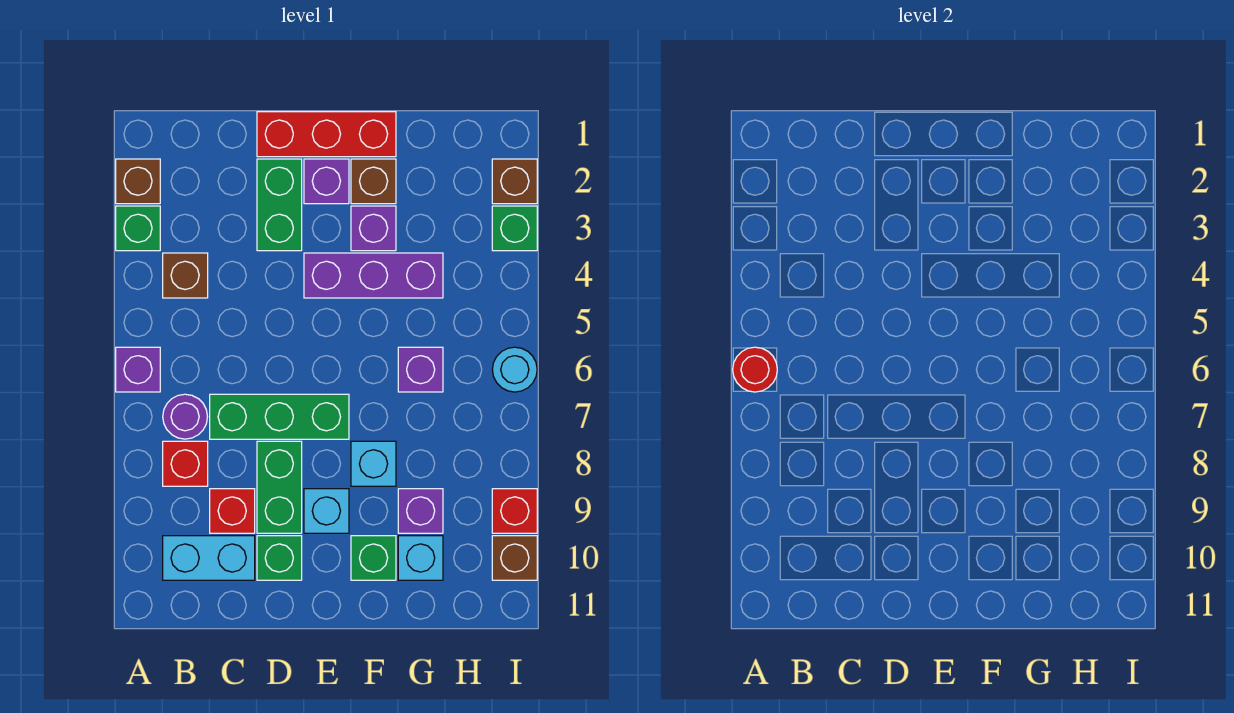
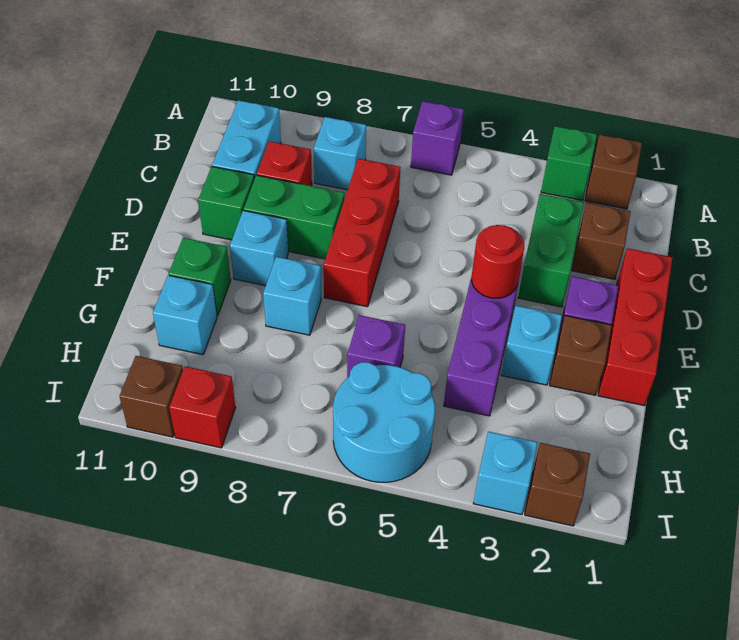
red 1x1 round brick [733,347,777,392] -> red 1x1 round brick moved to [471,225,524,298]
brown 1x1 brick [163,253,208,298] -> brown 1x1 brick moved to [572,203,630,279]
purple 1x1 round brick [163,394,208,439] -> none
red 1x1 brick [163,441,208,486] -> cyan 1x1 brick [314,117,366,190]
green 1x3 brick [210,394,349,439] -> red 1x3 brick [324,159,401,307]
green 1x2 brick [257,159,302,251] -> green 1x2 brick turned to [518,194,584,307]
purple 1x1 brick [351,206,396,251] -> cyan 1x1 brick [501,306,562,385]
purple 1x1 brick [398,489,443,533] -> none
green 1x1 brick [492,206,537,251] -> cyan 1x1 brick [473,432,538,515]
cyan 1x1 round brick [492,347,537,392] -> cyan 2x2 round brick [333,362,435,482]

